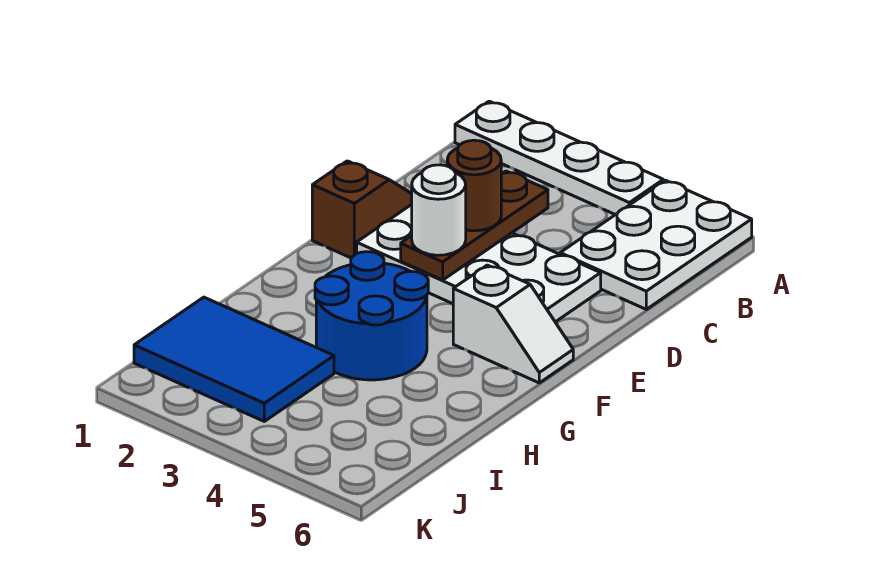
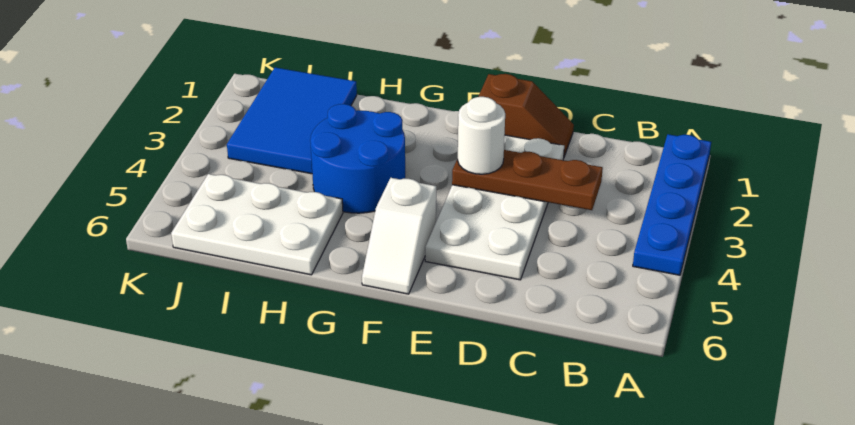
white 1x4 plate [455,101,663,215] -> blue 1x4 plate [633,134,711,275]
white 2x3 plate [560,180,752,309] -> white 2x3 plate moved to [171,174,343,275]
brown 1x1 round brick [447,140,501,231] -> none

